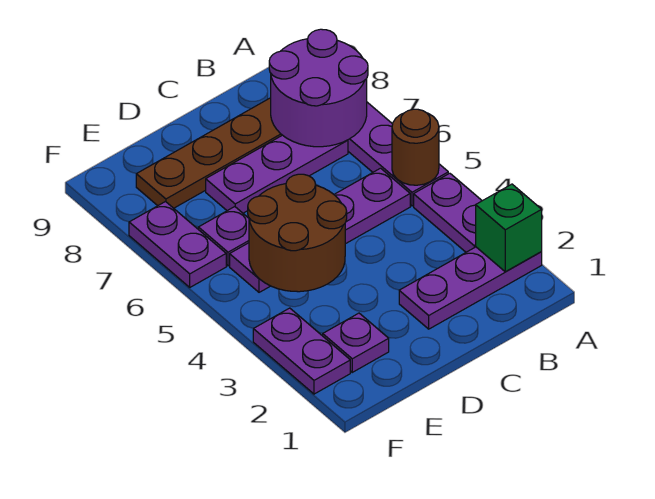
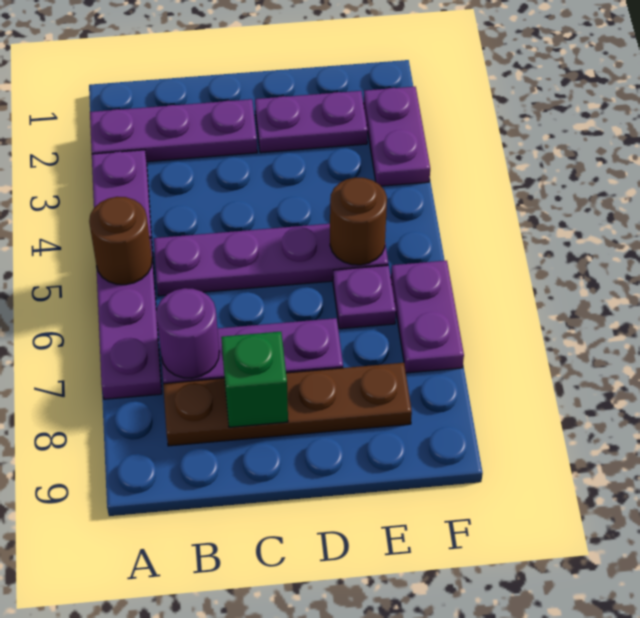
green 1x1 brick [476,184,542,272] -> green 1x1 brick moved to [221,332,288,427]
purple 2x2 round brick [269,29,368,147] -> purple 1x1 round brick [156,288,219,378]
brown 2x2 round brick [248,174,347,292] -> brown 1x1 round brick [330,178,387,265]
purple 1x1 plate [323,313,389,372] -> purple 1x2 plate [255,91,368,153]

